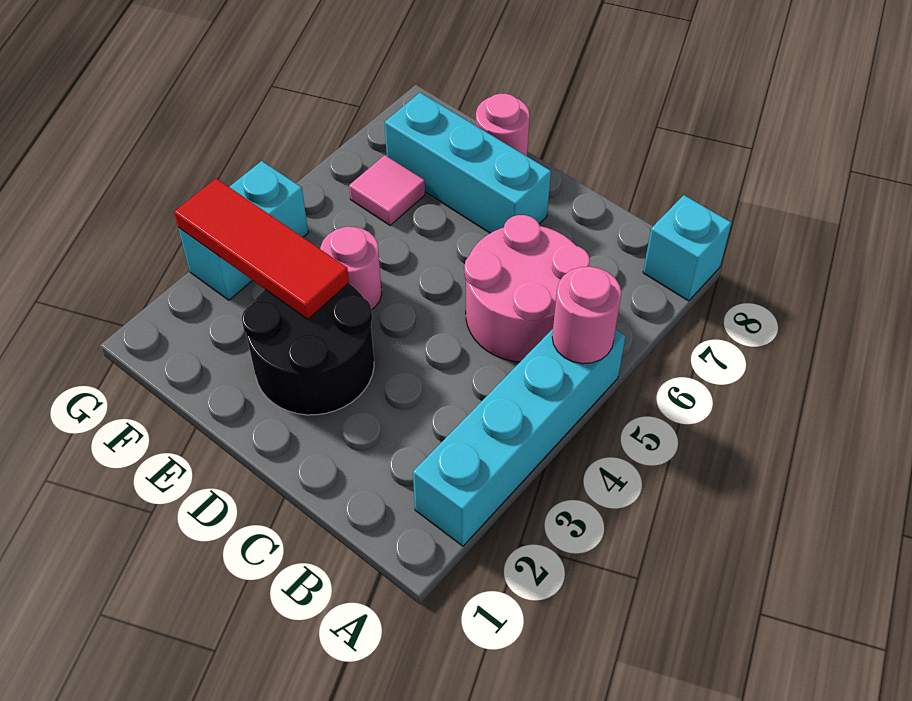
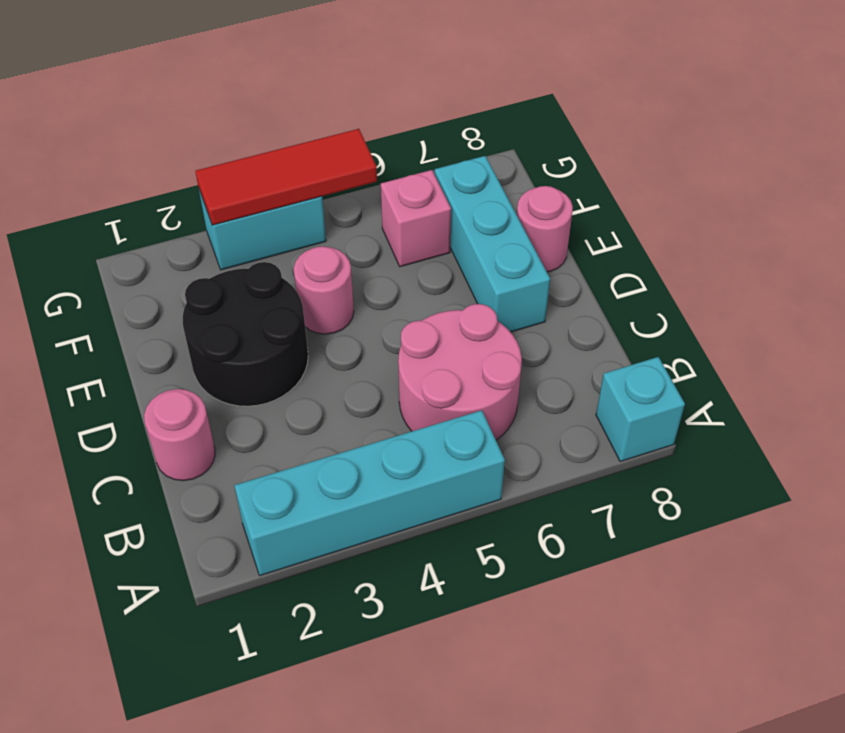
pink 1x1 round brick [552,267,621,364] -> pink 1x1 round brick moved to [144,389,215,481]
red 1x3 tile [174,178,349,319] -> red 1x3 tile turned to [195,129,377,225]
pink 1x1 tile [349,155,425,225] -> pink 1x1 brick [381,170,451,267]

